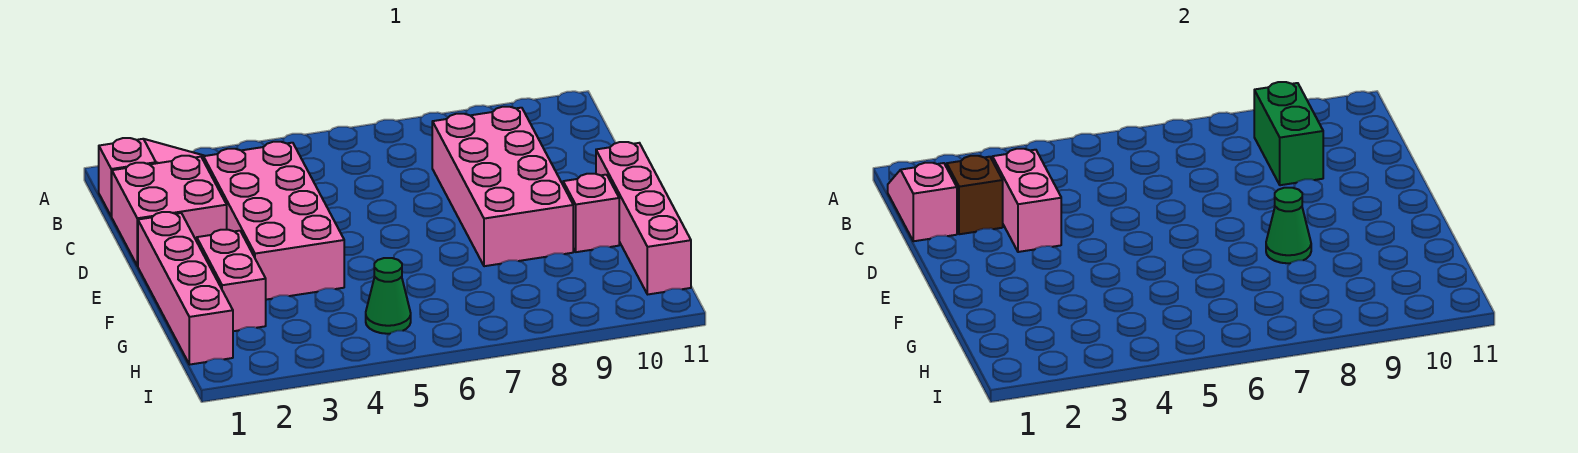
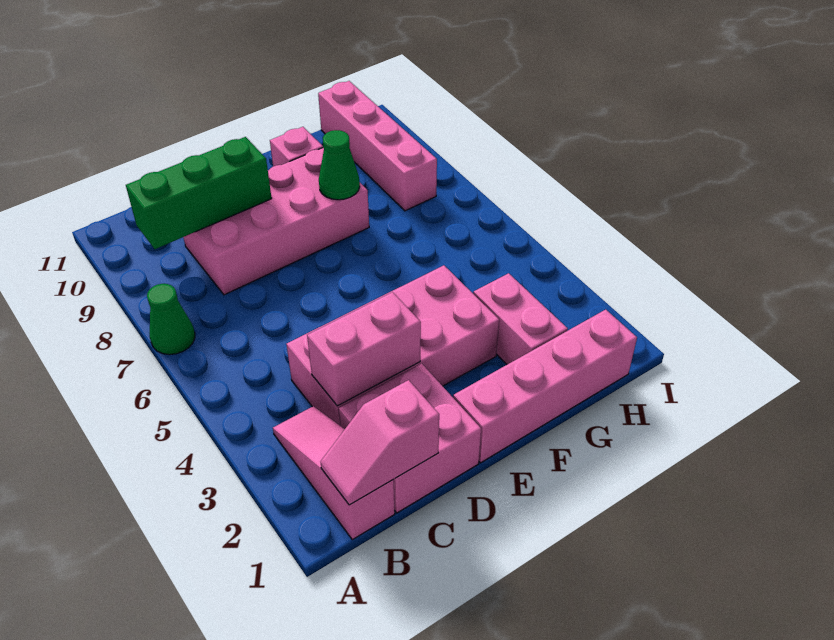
green 1x2 brick [1254,82,1323,185] -> green 1x3 brick [126,137,272,249]
brown 1x1 brick [947,156,1003,234] -> none
pink 1x4 brick [596,142,691,294] -> pink 1x4 brick turned to [318,81,437,211]
pink 1x2 brick [197,230,266,331] -> pink 1x2 brick turned to [473,273,568,364]
green 1x1 cone [366,258,411,334] -> green 1x1 cone moved to [147,284,195,355]

